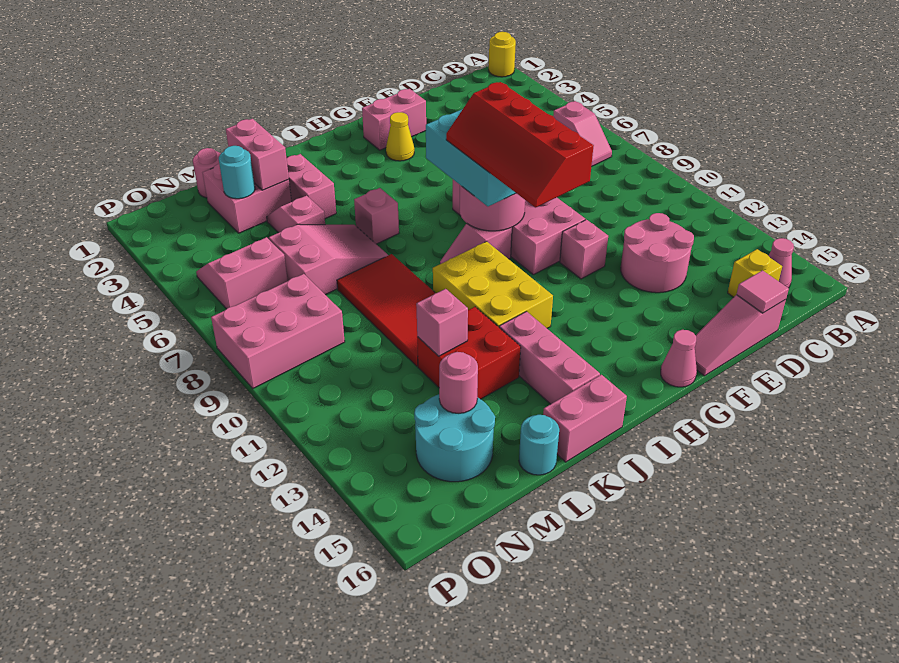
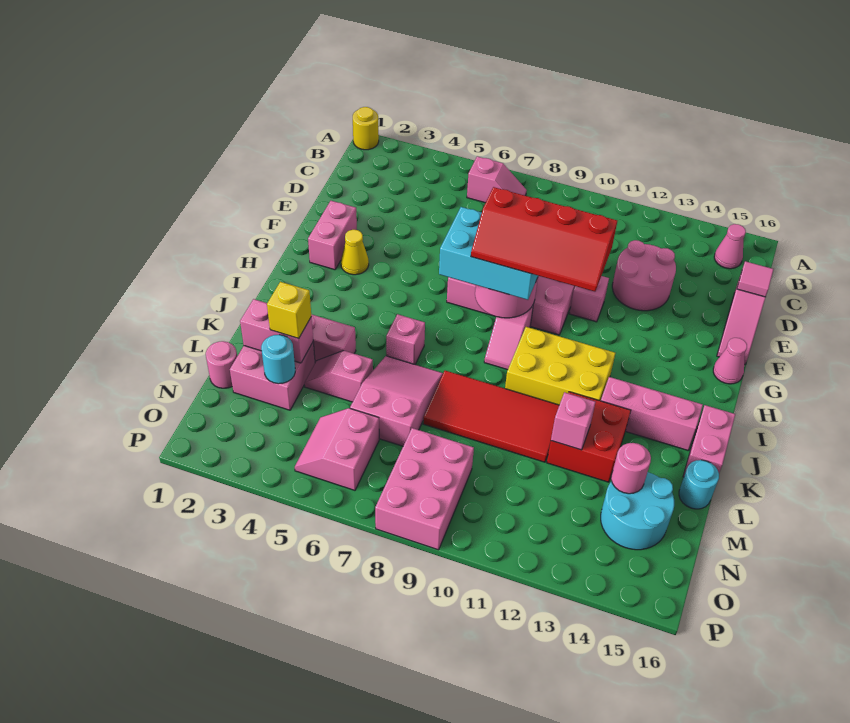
yellow 1x1 brick [728,249,782,297] -> yellow 1x1 brick moved to [267,282,311,338]

